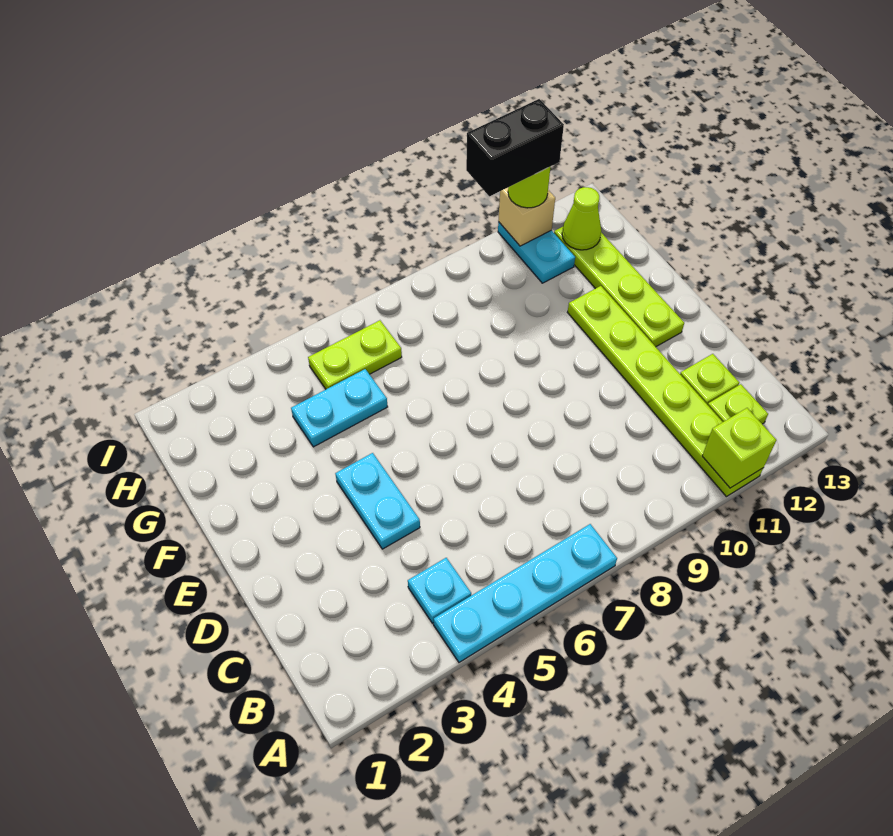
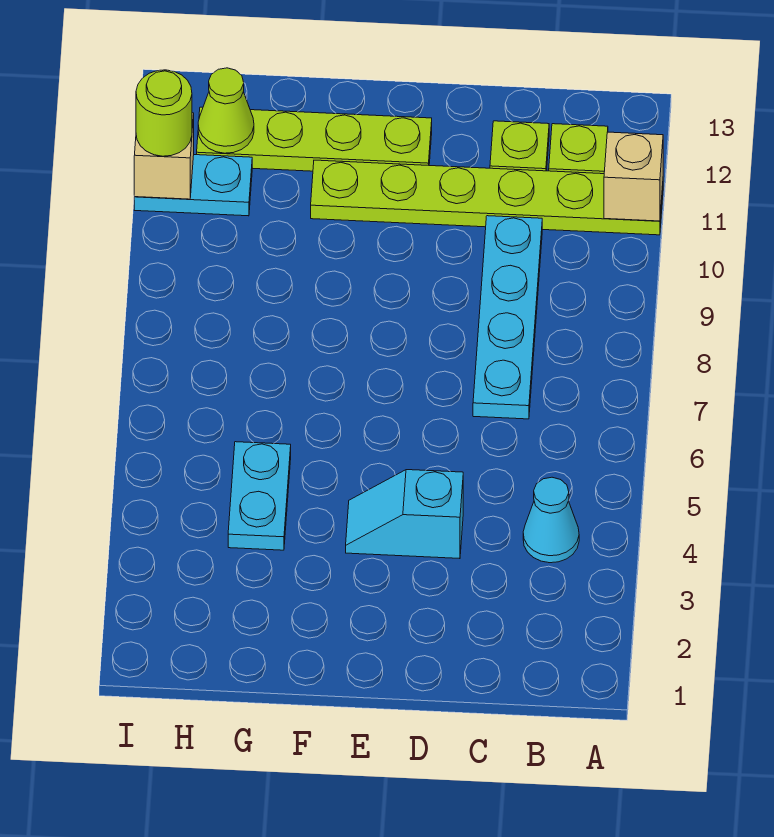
cyan 1x4 plate [434,524,617,662] -> cyan 1x4 plate moved to [473,216,542,419]
lime 1x1 brick [702,408,776,488] -> tan 1x1 brick [604,132,663,221]
cyan 1x1 plate [408,558,471,623] -> cyan 1x1 cone [523,477,579,563]
cyan 1x2 plate [335,453,420,549] -> cyan 1x2 slope [346,470,463,559]
lime 1x2 plate [308,320,402,389] -> none
black 1x2 brick [466,99,564,196] -> none

